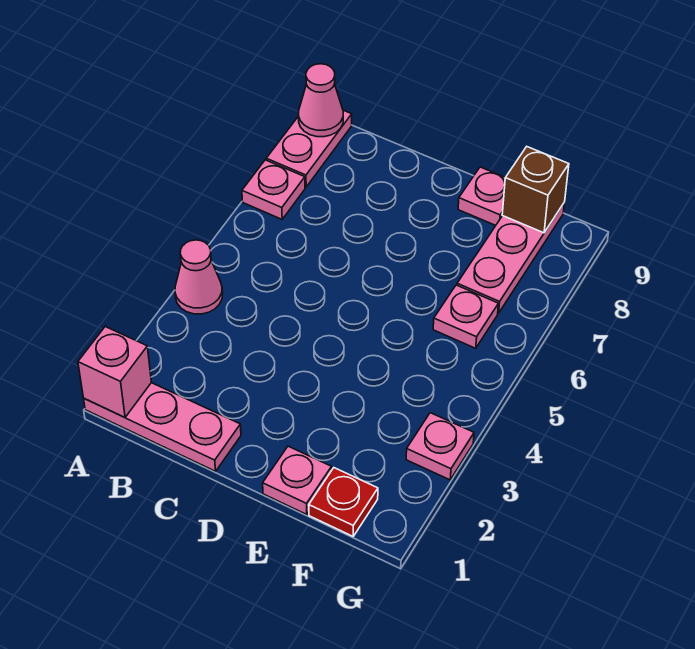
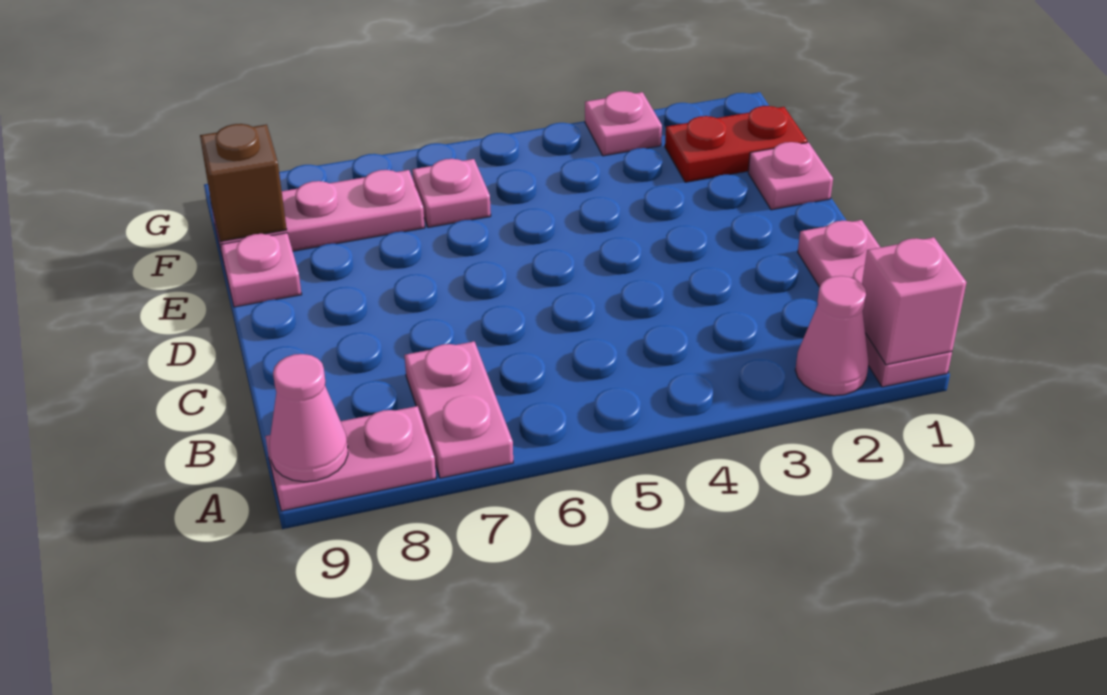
pink 1x1 cone [175,240,223,314] -> pink 1x1 cone moved to [795,276,869,396]
pink 1x1 plate [242,160,305,219] -> pink 1x2 plate [405,342,513,478]
red 1x1 plate [309,468,378,536] -> red 1x2 plate [665,106,807,182]

